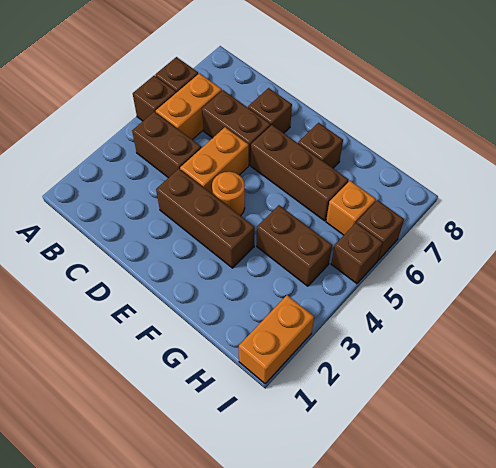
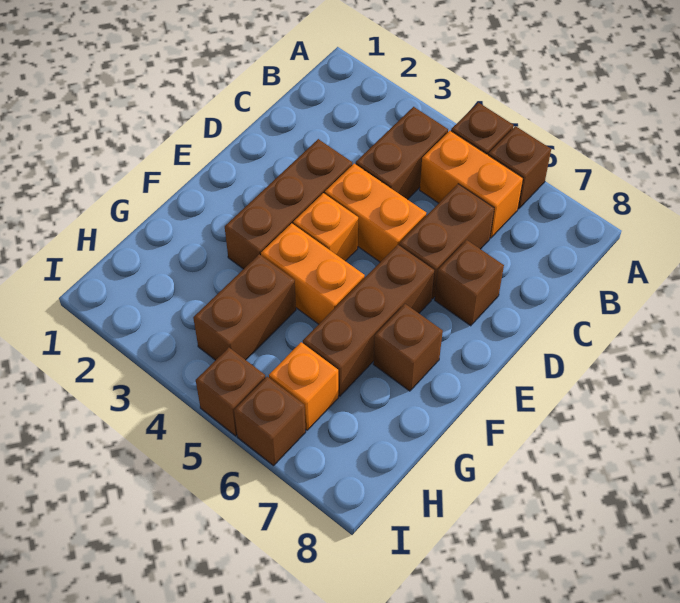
orange 1x1 round brick [212,172,245,216] -> orange 1x1 brick [293,193,358,261]
orange 1x2 brick [239,295,314,384] -> orange 1x2 brick moved to [261,223,365,324]

